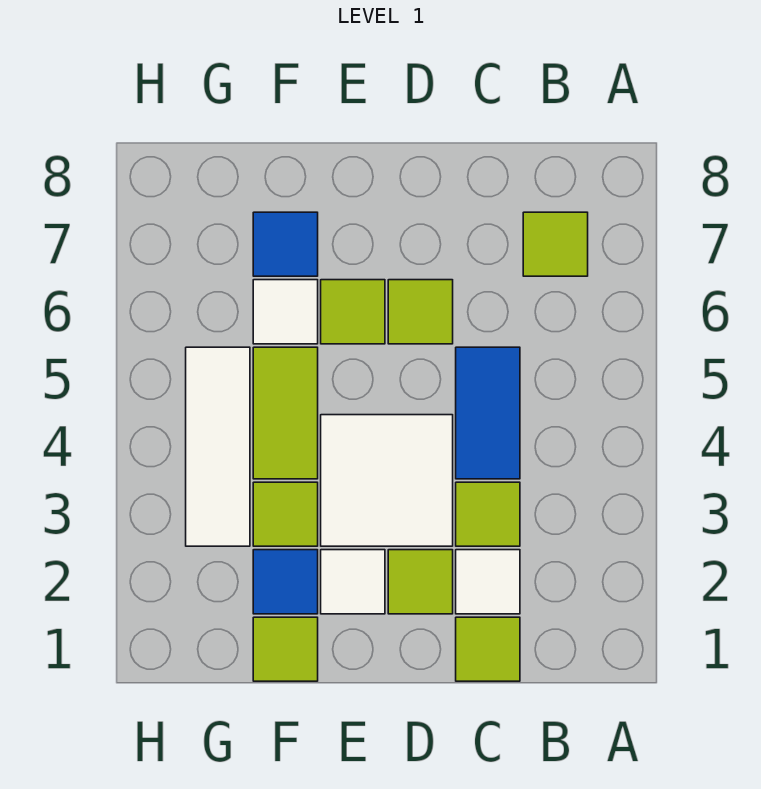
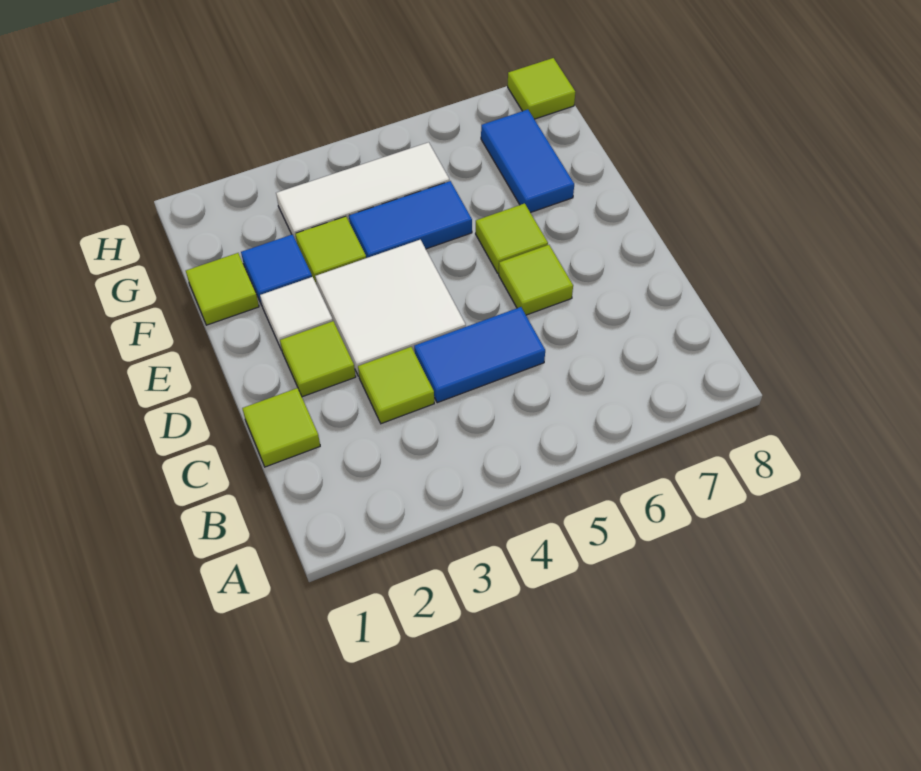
lime 1x1 tile [523,212,588,276] -> lime 1x1 tile moved to [508,58,575,119]
white 1x1 tile [456,550,520,614] -> none
lime 1x2 tile [253,347,318,479] -> blue 1x2 tile [349,181,472,258]
white 1x1 tile [253,280,318,344] -> none
blue 1x1 tile [253,212,318,276] -> blue 1x2 tile [481,110,574,213]

